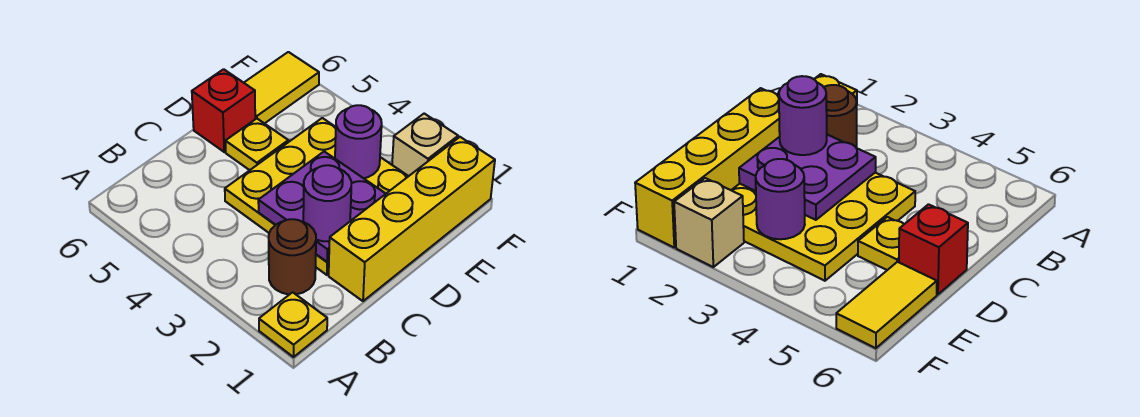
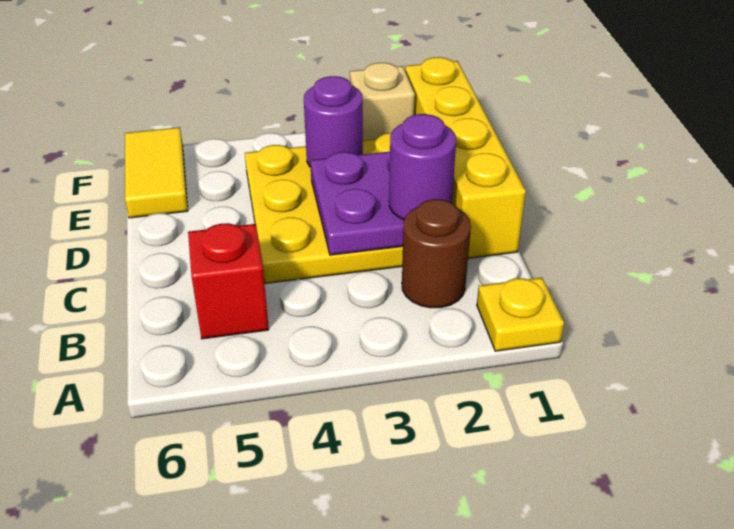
yellow 1x1 plate [225,119,288,170] -> none
red 1x1 brick [192,69,255,152] -> red 1x1 brick moved to [188,223,269,339]

